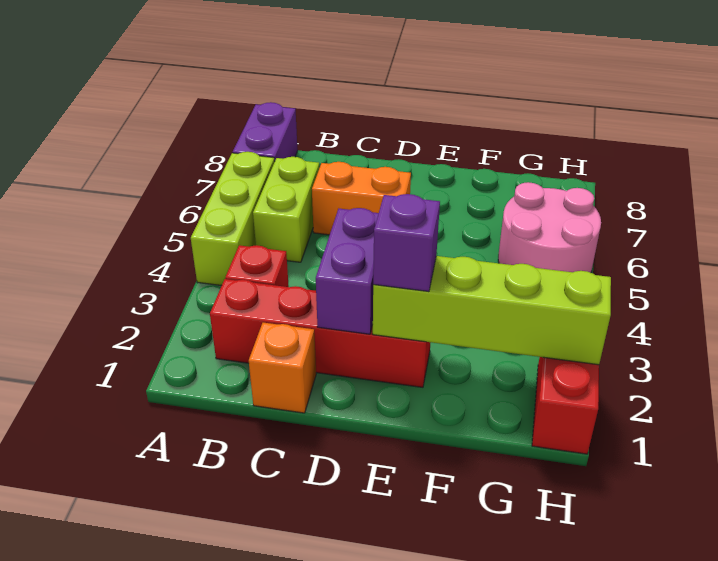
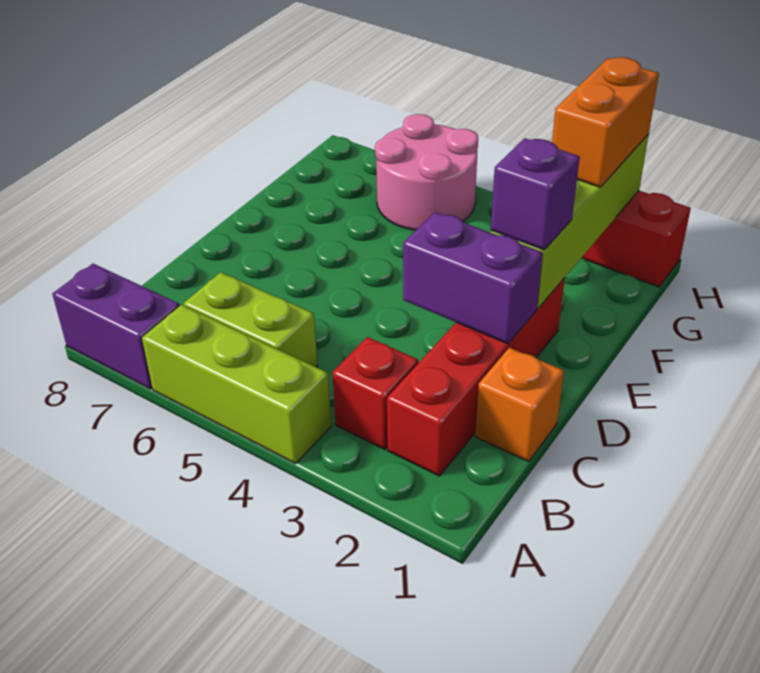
orange 1x2 brick [312,162,411,235] -> orange 1x2 brick moved to [552,57,659,187]

